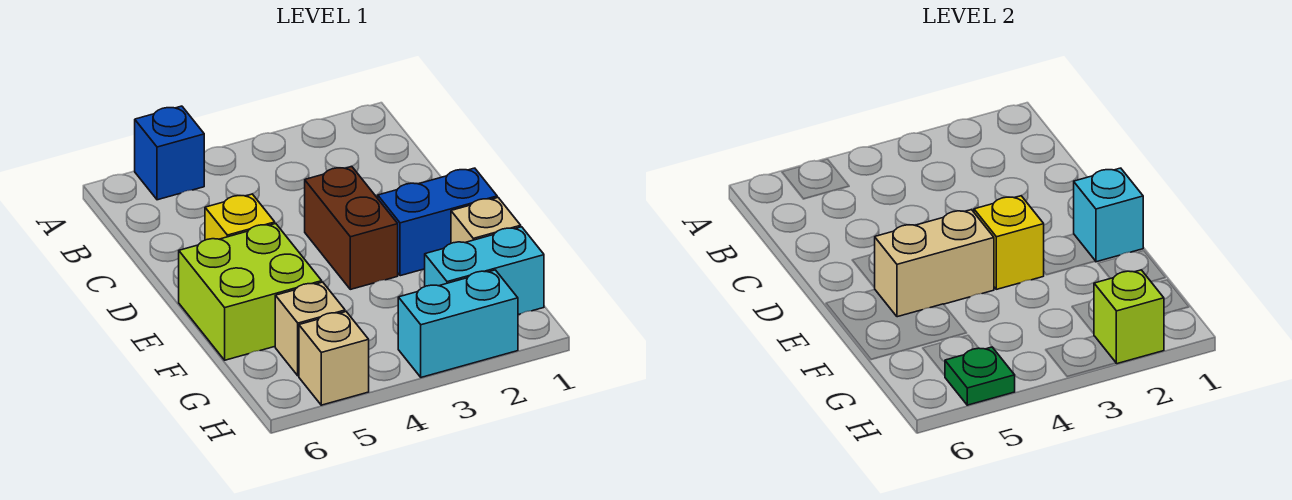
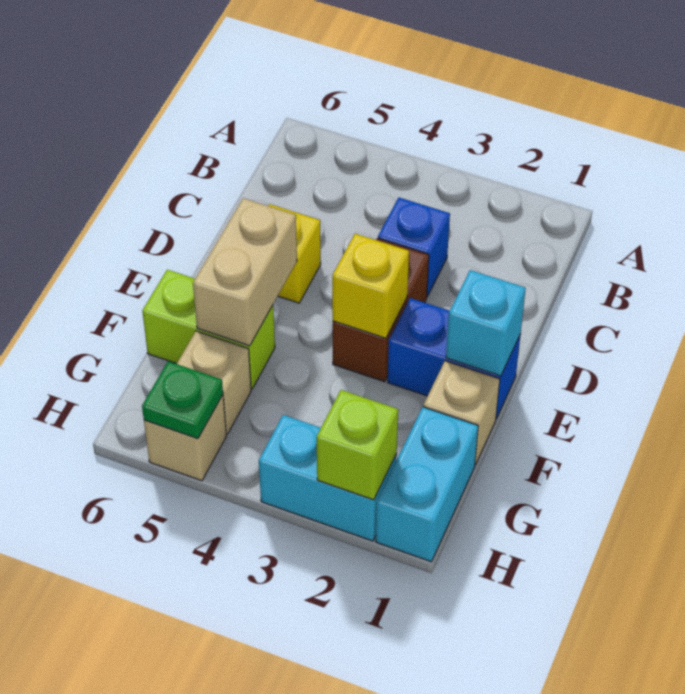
blue 1x1 brick [135,106,204,200] -> blue 1x1 brick moved to [378,198,450,296]
tan 1x2 brick [875,210,994,317] -> tan 1x2 brick turned to [193,198,297,346]
lime 2x2 brick [179,223,322,360] -> lime 1x2 brick [142,270,275,389]
cyan 1x2 brick [425,227,544,315] -> cyan 1x2 brick turned to [376,407,478,562]

